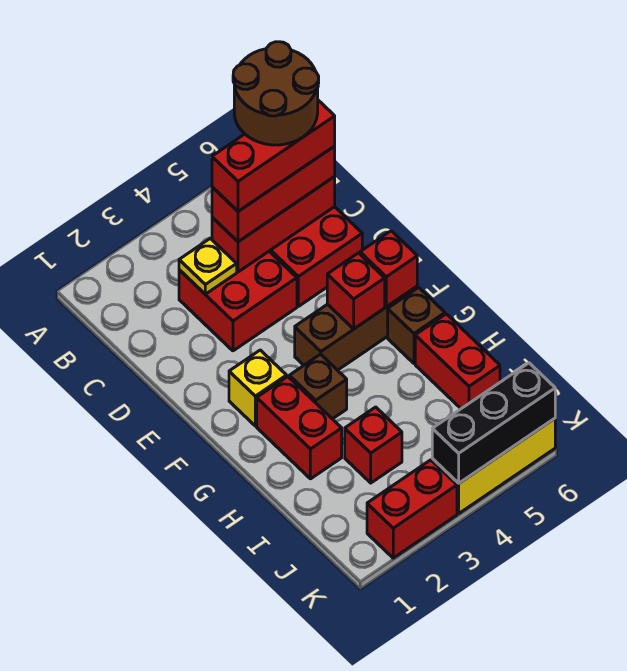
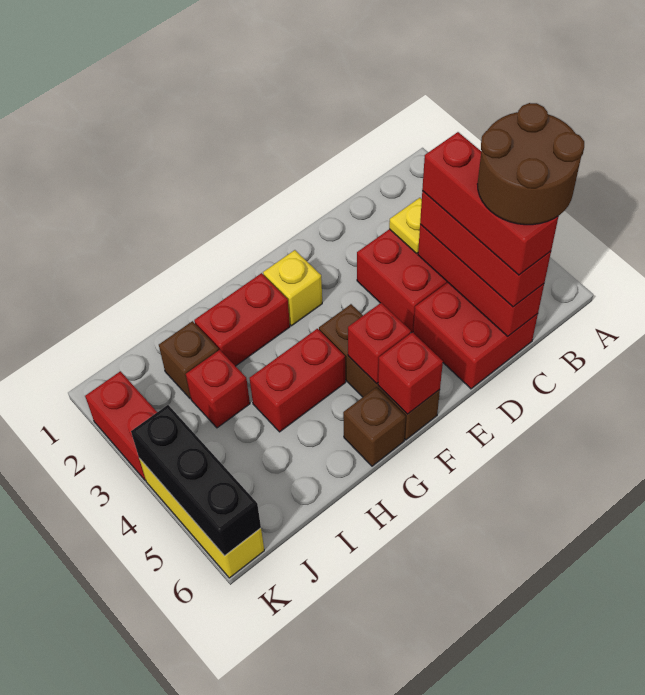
brown 1x1 brick [289,354,347,419] -> brown 1x1 brick moved to [159,321,219,399]
red 1x2 brick [415,314,500,409] -> red 1x2 brick moved to [250,329,346,432]

